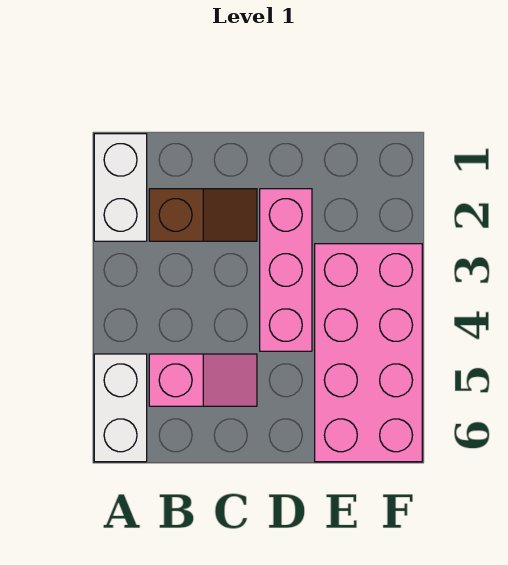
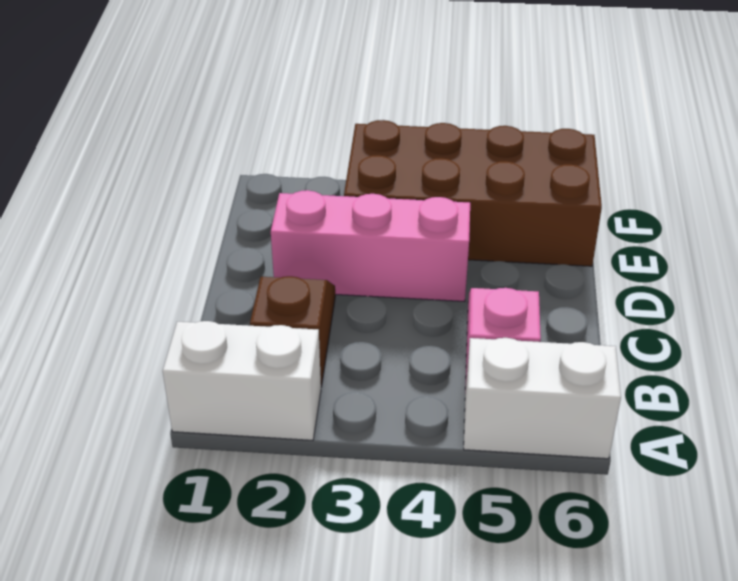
pink 2x4 brick [315,244,422,462] -> brown 2x4 brick [344,120,602,266]

